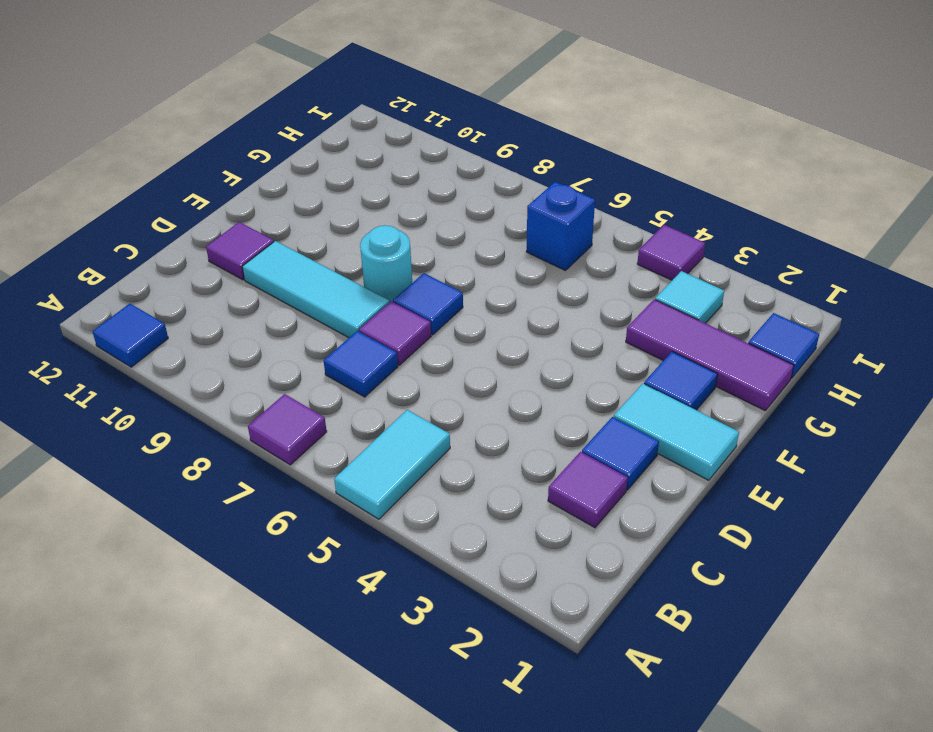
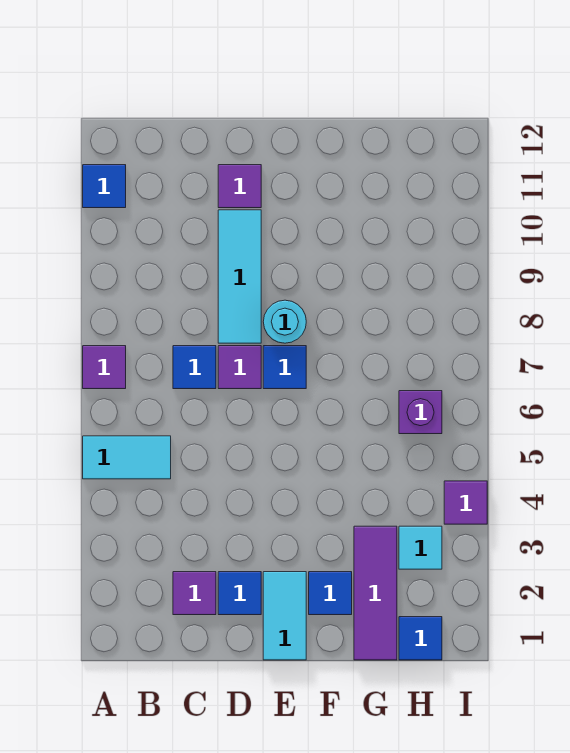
blue 1x1 brick [526,182,595,271] -> purple 1x1 brick [399,391,442,434]

